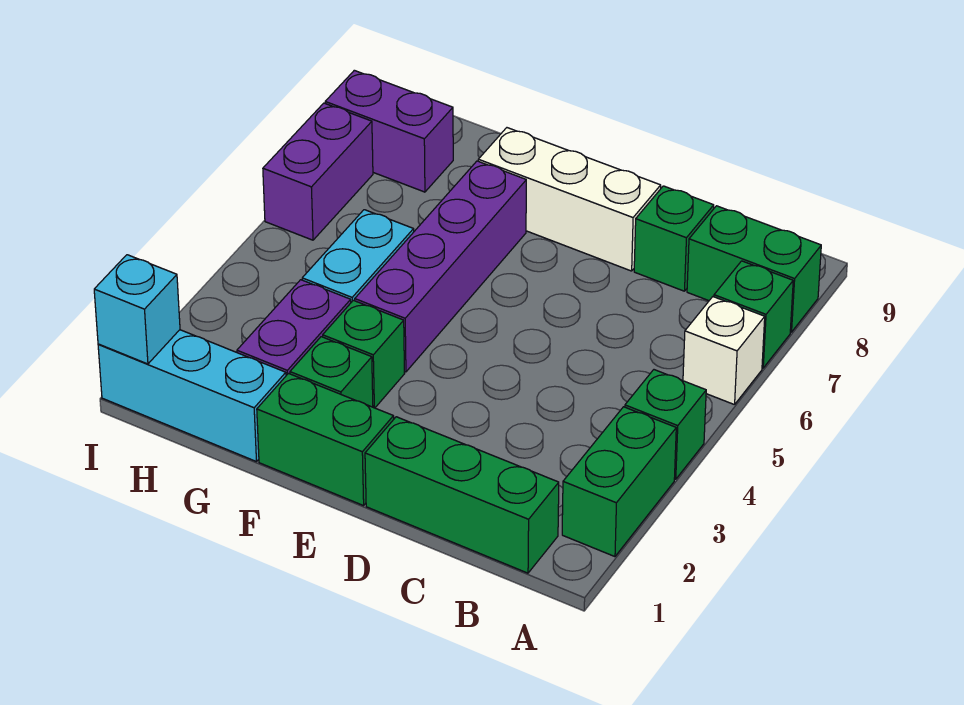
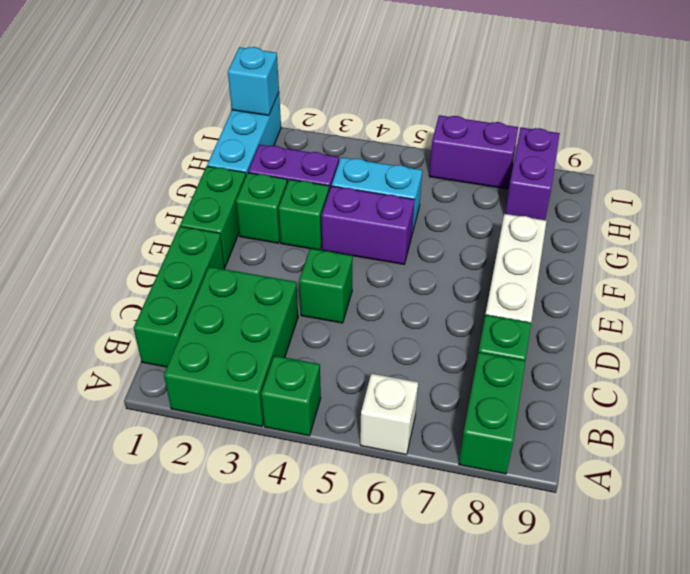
green 1x2 brick [562,407,676,557] -> green 2x3 brick [164,267,298,427]
green 1x1 brick [714,261,793,368] -> green 1x1 brick moved to [299,249,353,323]
purple 1x4 brick [355,161,526,372] -> purple 1x2 brick [321,186,414,264]

